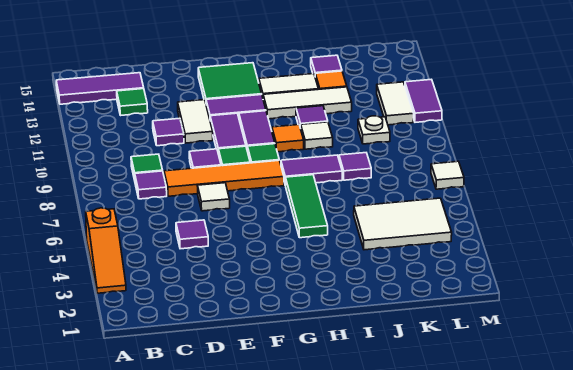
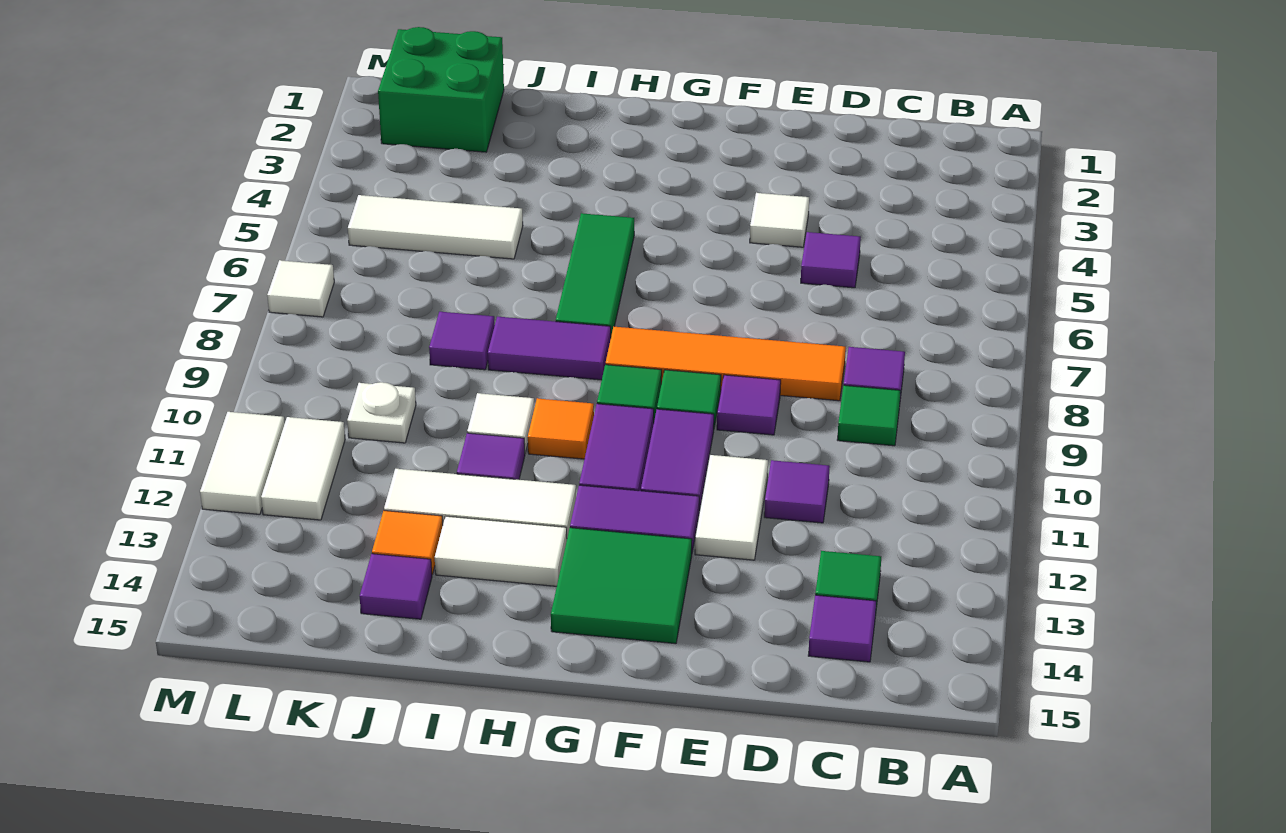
orange 1x3 slope [86,208,126,293] -> none
purple 1x3 tile [56,73,144,104] -> purple 1x1 tile [808,595,876,662]
white 1x1 tile [198,183,230,211] -> white 1x1 tile moved to [750,193,809,247]
white 2x3 tile [354,198,452,250] -> white 1x3 tile [348,195,523,259]
none -> green 2x2 brick [378,27,504,152]
purple 1x2 tile [405,79,442,122] -> white 1x2 tile [200,412,285,514]

